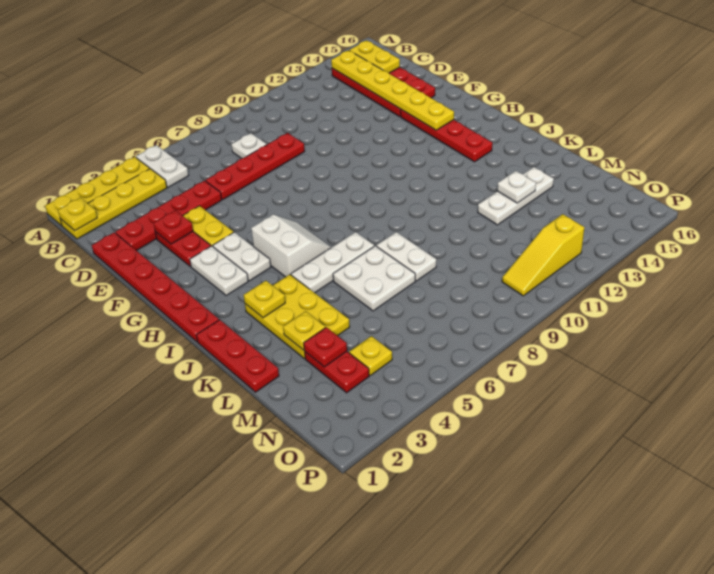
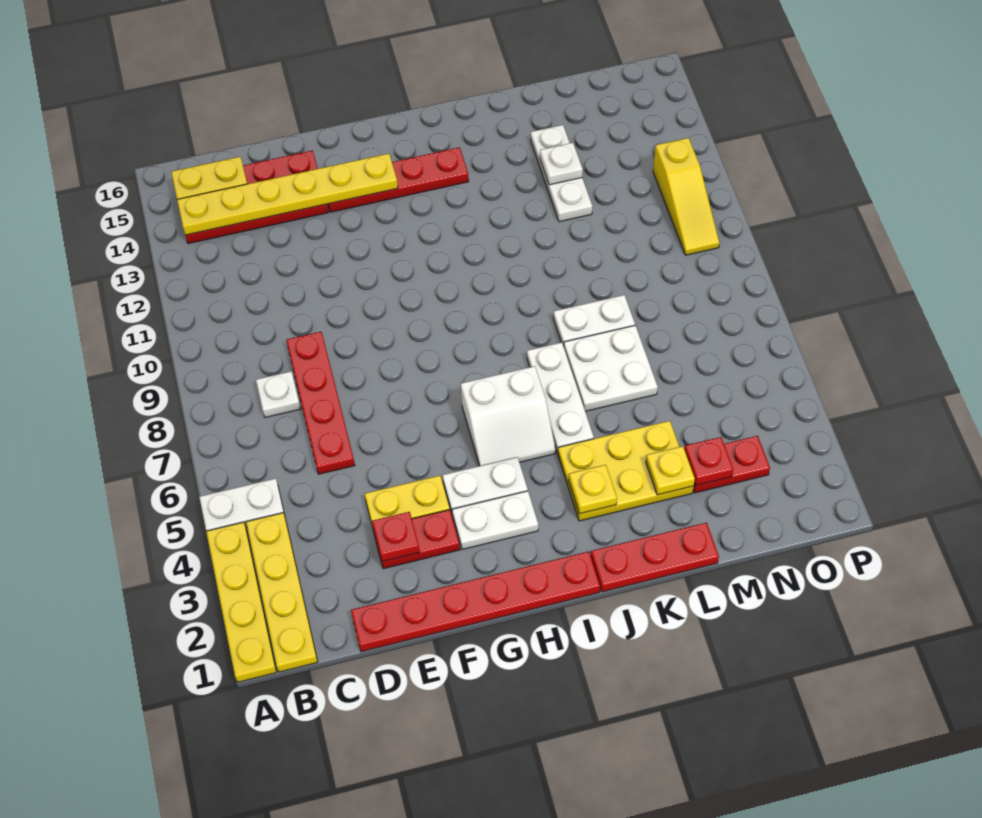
yellow 1x1 plate [58,198,97,231] -> none
red 1x4 plate [116,180,222,251] -> none
white 2x2 slope [251,215,331,277] -> white 2x2 slope turned to [461,366,556,466]
yellow 1x1 plate [349,336,392,375] -> none

